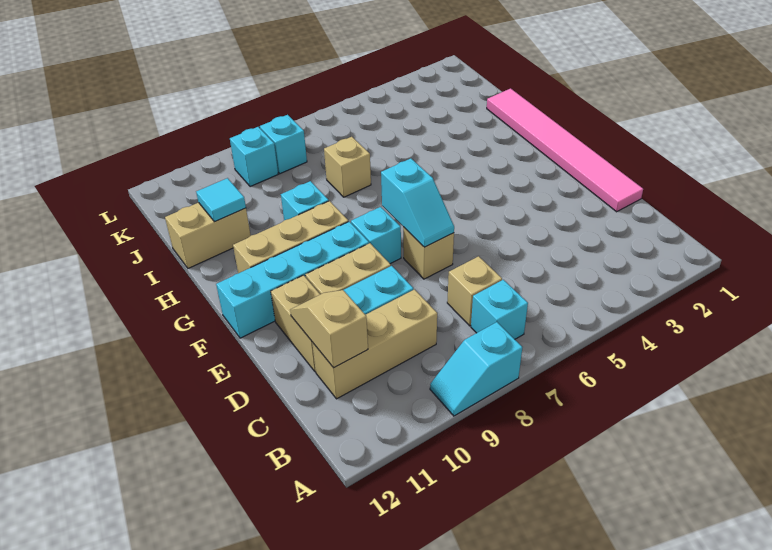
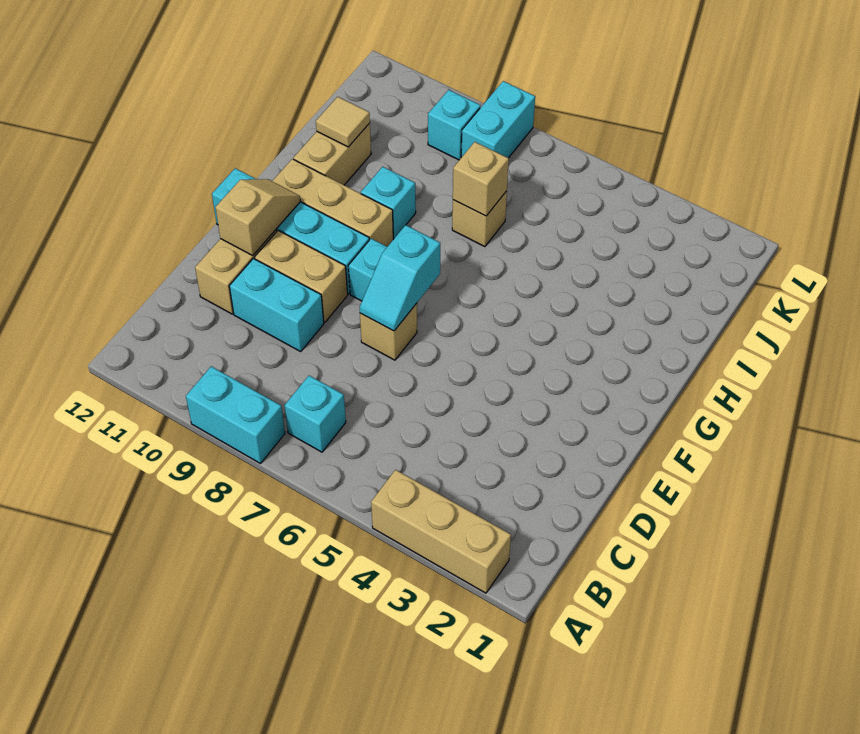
cyan 1x2 slope [430,322,522,416] -> cyan 1x2 brick [186,366,285,464]
tan 1x1 brick [447,256,502,326] -> tan 1x1 brick moved to [453,142,509,216]
tan 1x3 brick [312,289,437,399] -> tan 1x3 brick moved to [371,470,511,593]
tan 1x2 slope [290,290,368,368] -> tan 1x2 slope moved to [215,179,300,255]
pink 1x6 tile [487,88,643,212] -> none
tan 1x2 brick [165,203,251,268] -> tan 1x2 brick turned to [293,123,371,185]
cyan 1x1 tile [196,178,246,222] -> tan 1x1 tile [316,97,370,147]
cyan 1x1 brick [260,115,307,174] -> cyan 1x2 brick [461,81,535,158]

